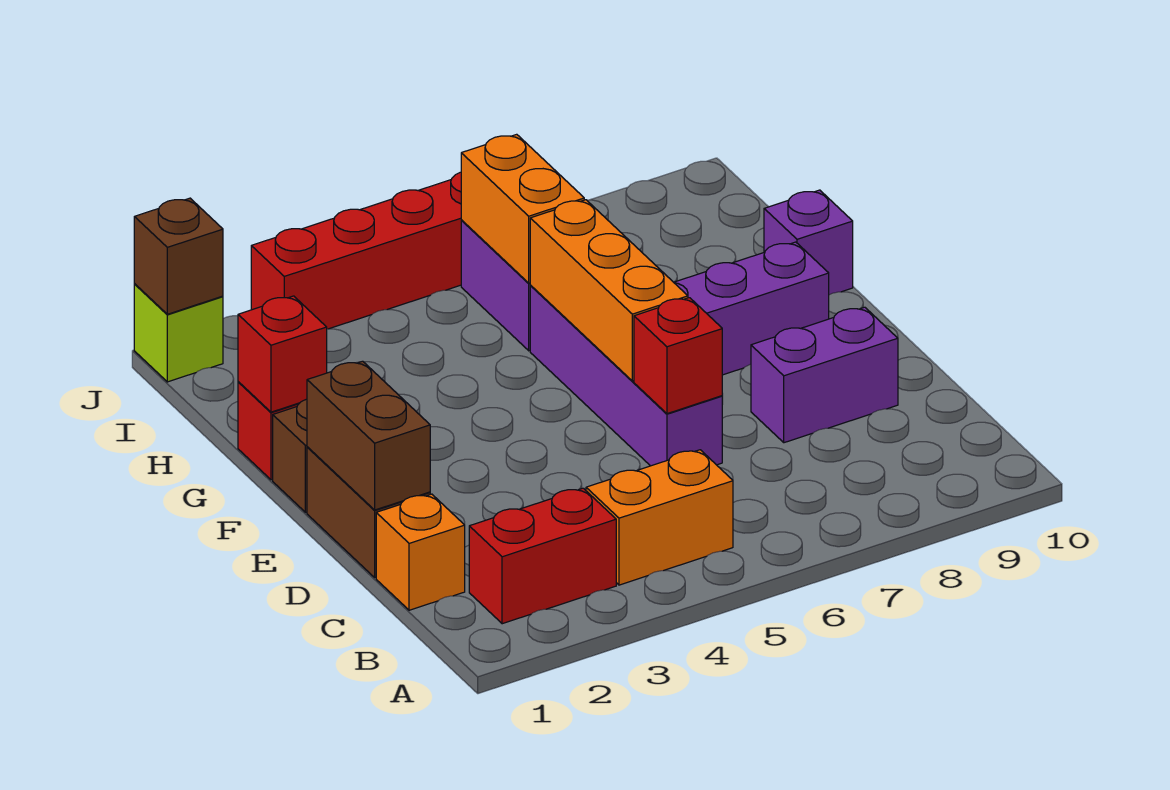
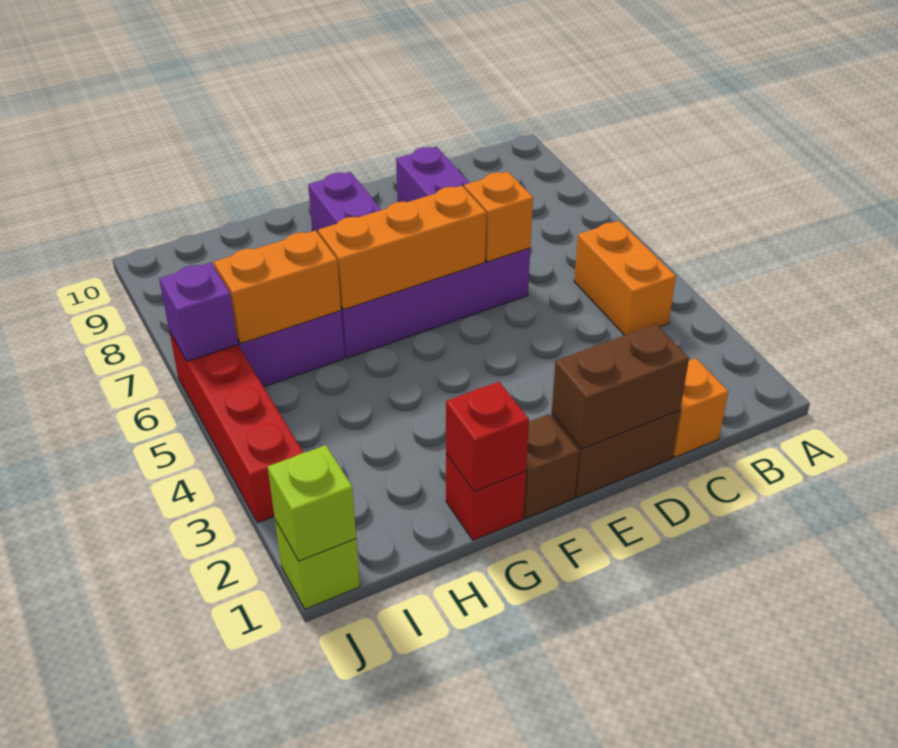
red 1x2 brick [469,488,616,624] -> none
red 1x1 brick [634,298,722,414] -> orange 1x1 brick [464,171,533,262]
purple 1x1 brick [764,190,853,295] -> purple 1x1 brick moved to [159,263,238,361]
brown 1x1 brick [134,198,223,314] -> lime 1x1 brick [268,445,356,561]

